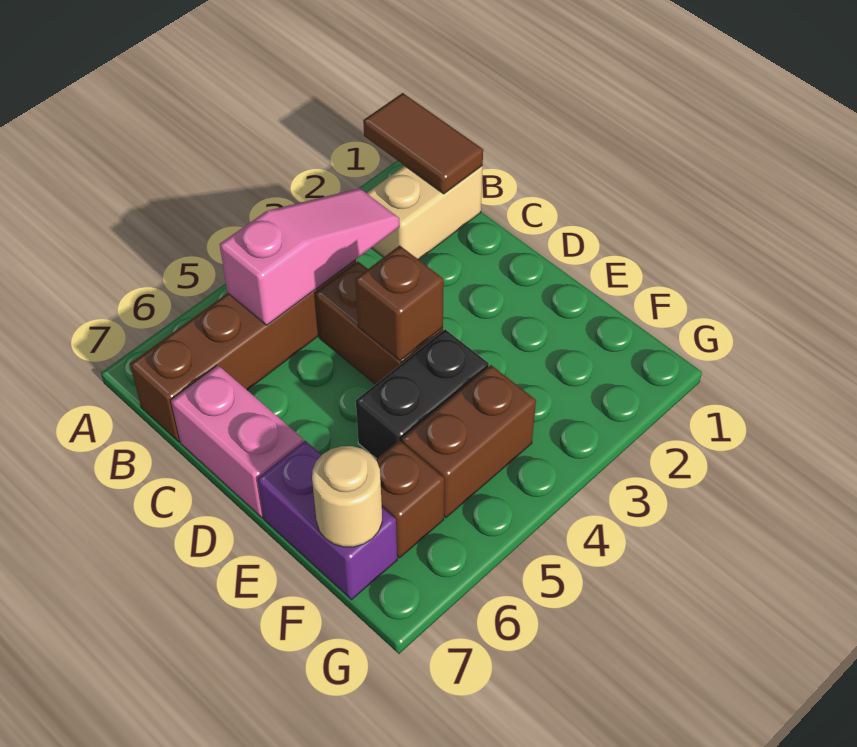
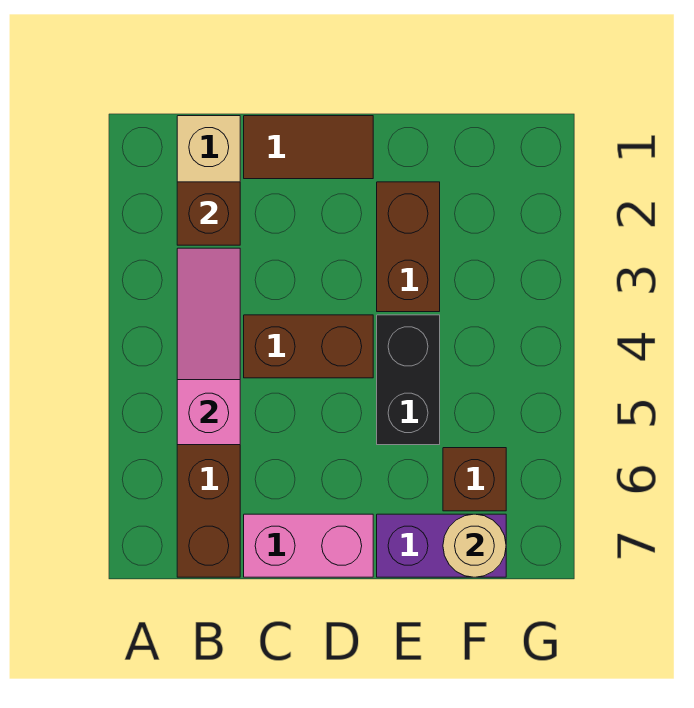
brown 1x2 tile [363,93,483,194] -> brown 1x2 tile moved to [244,116,373,179]
brown 1x1 brick [355,246,444,361] -> brown 1x1 brick moved to [177,182,240,245]
brown 1x2 brick [402,365,536,518] -> brown 1x2 brick moved to [377,182,440,312]

